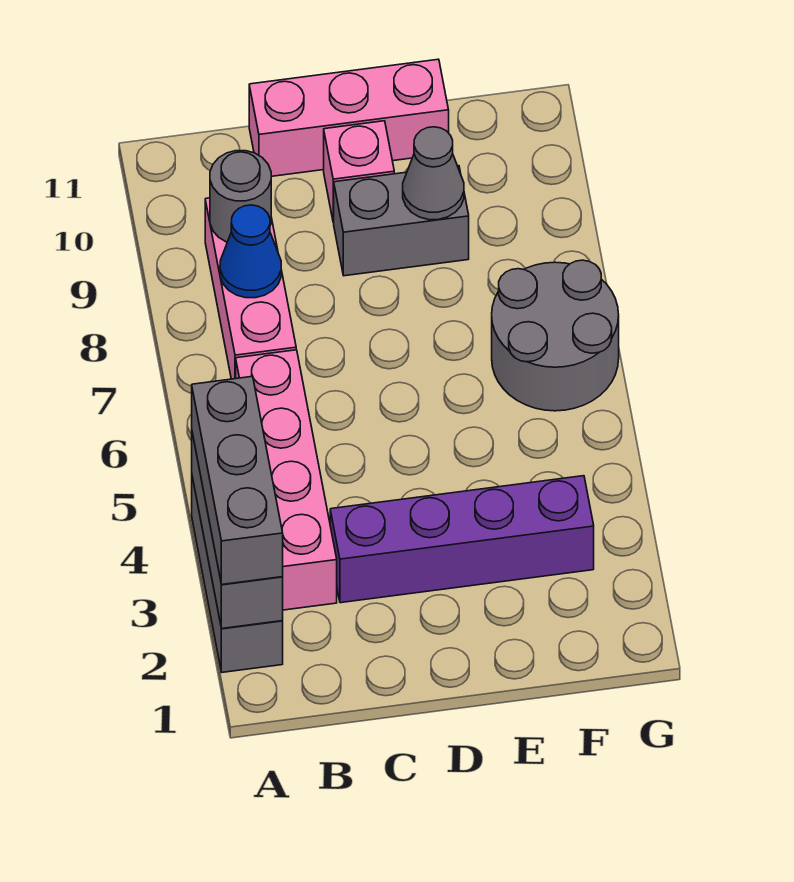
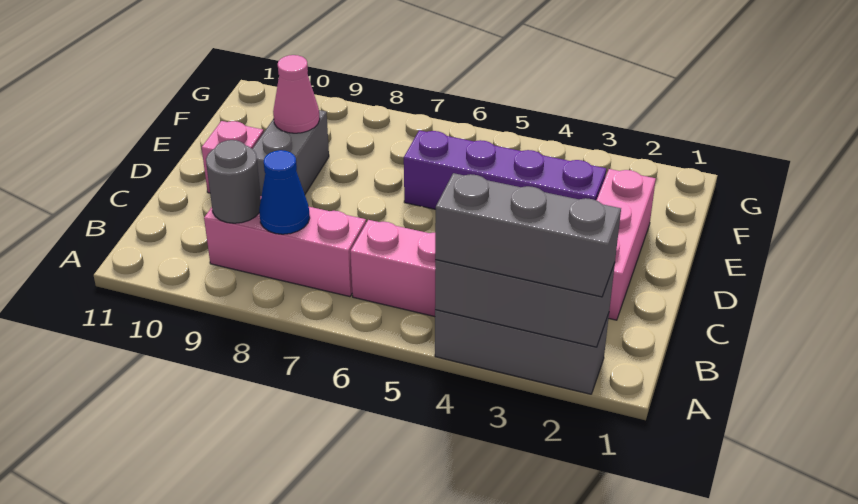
purple 1x4 brick [330,476,594,603] -> purple 1x4 brick turned to [404,130,606,209]
pink 1x3 brick [249,59,449,176] -> pink 1x3 brick moved to [597,169,656,320]
grey 1x1 cone [403,127,464,220] -> pink 1x1 cone [273,55,320,133]
grey 2x2 round brick [492,260,619,411] -> none

